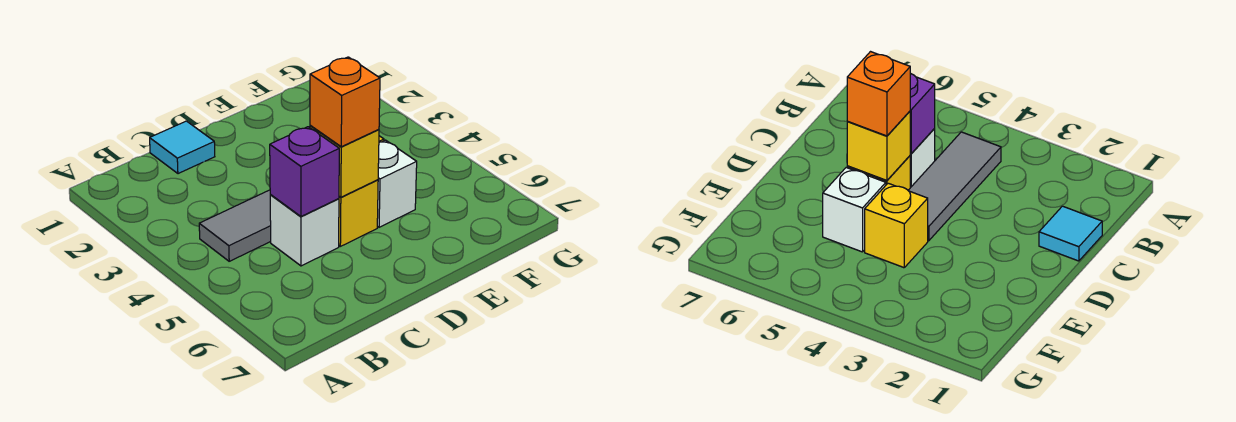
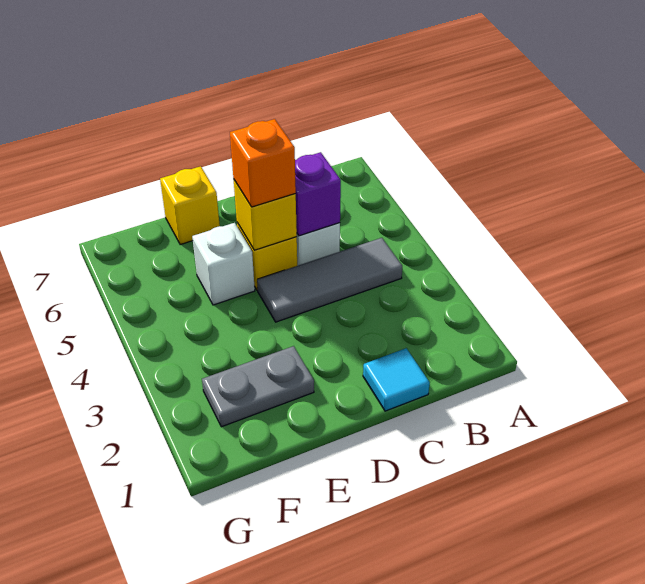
none -> grey 1x2 plate [202,346,314,427]
yellow 1x1 brick [865,183,928,268] -> yellow 1x1 brick moved to [160,166,220,245]

